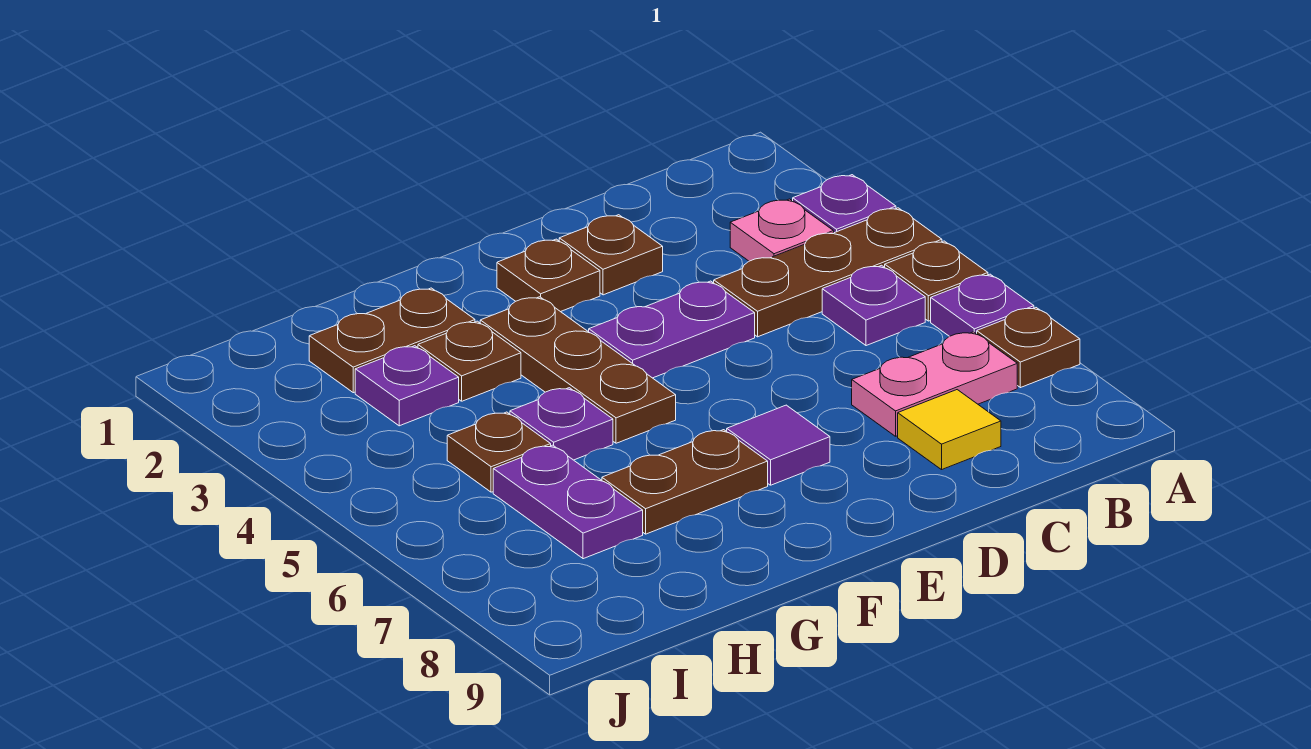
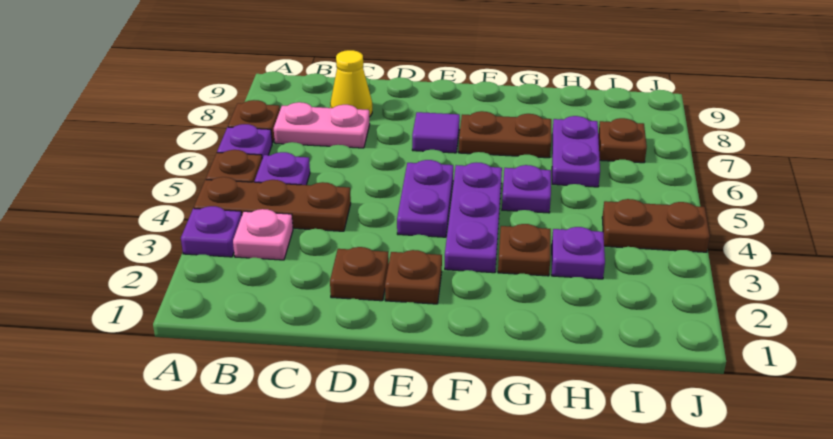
yellow 1x1 tile [898,390,1001,470] -> yellow 1x1 cone [330,50,372,117]
purple 1x2 plate [589,281,755,378] -> purple 1x2 plate turned to [397,160,453,237]
brown 1x3 plate [480,297,676,443] -> purple 1x3 plate [445,163,502,273]
brown 1x2 plate [309,288,475,393] -> brown 1x2 plate moved to [602,199,710,252]
brown 1x1 plate [447,412,551,492] -> brown 1x1 plate moved to [598,118,647,163]

